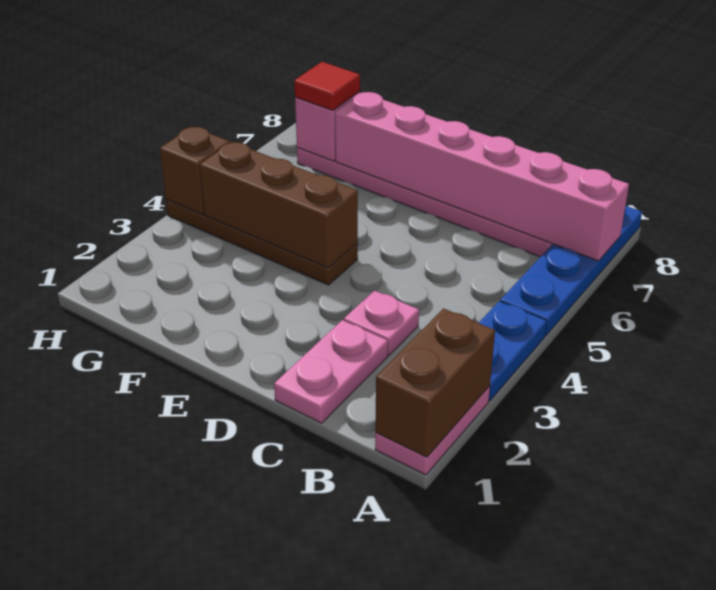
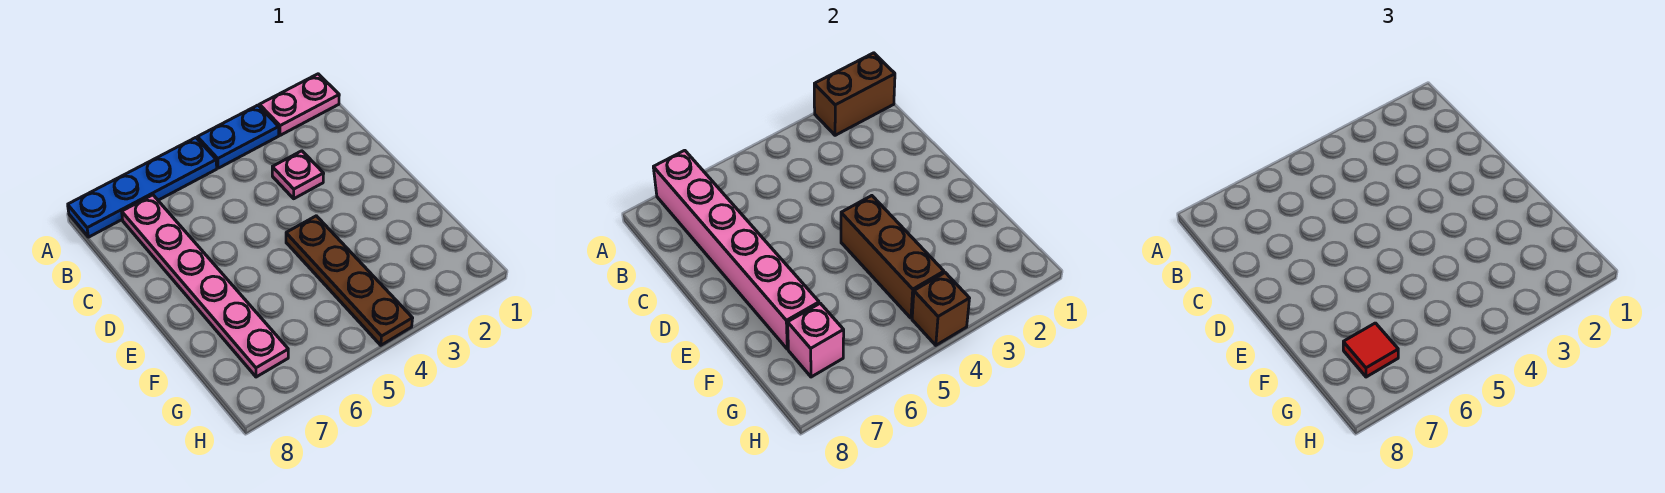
pink 1x2 plate [274,320,388,423] -> none

